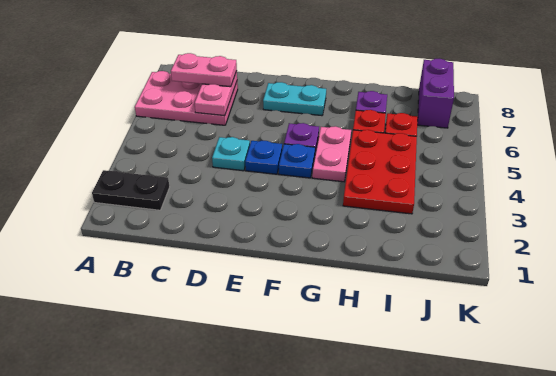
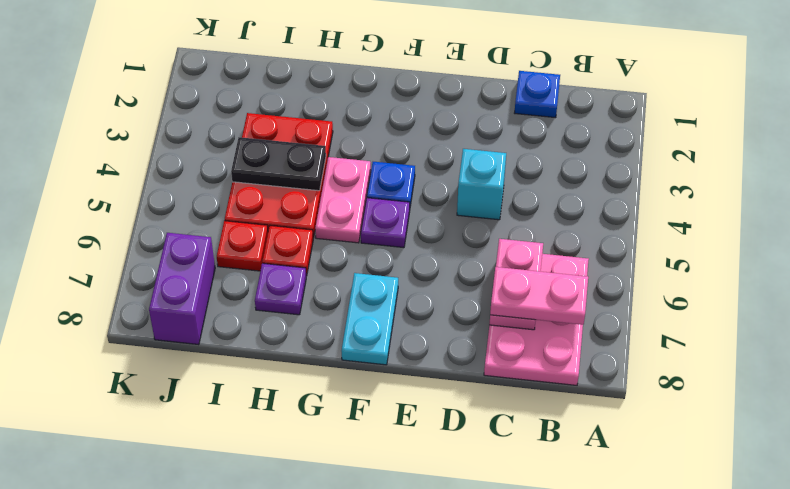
black 1x2 plate [92,170,170,210] -> black 1x2 plate moved to [231,137,326,191]
pink 2x3 plate [135,71,238,125] -> pink 2x3 plate turned to [484,254,589,385]
cyan 1x1 plate [212,137,250,171] -> cyan 1x1 brick [457,149,506,220]
blue 1x1 plate [245,141,282,174] -> blue 1x1 plate moved to [515,71,560,118]
cyan 1x2 plate [263,82,326,116] -> cyan 1x2 plate turned to [342,273,398,365]

